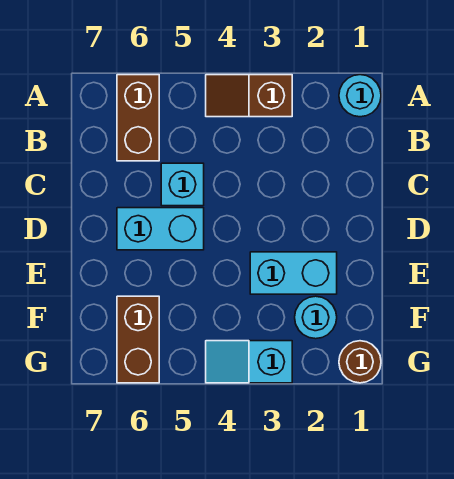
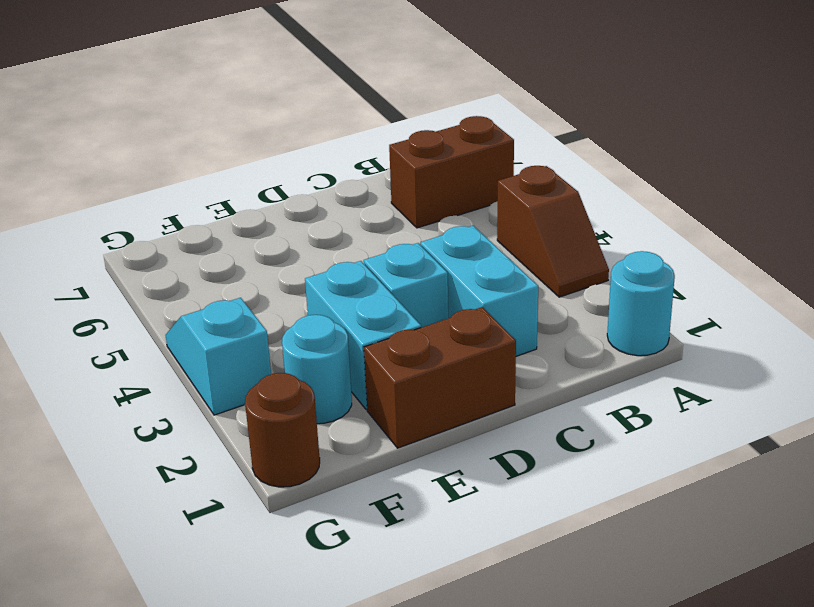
brown 1x2 slope [206,75,292,117] -> brown 1x2 slope turned to [497,166,609,297]
cyan 1x1 brick [161,163,204,206] -> cyan 1x1 brick moved to [364,243,448,327]
cyan 1x2 brick [117,208,204,250] -> cyan 1x2 brick moved to [421,226,538,356]
brown 1x2 brick [117,296,159,383] -> brown 1x2 brick moved to [364,307,516,448]

